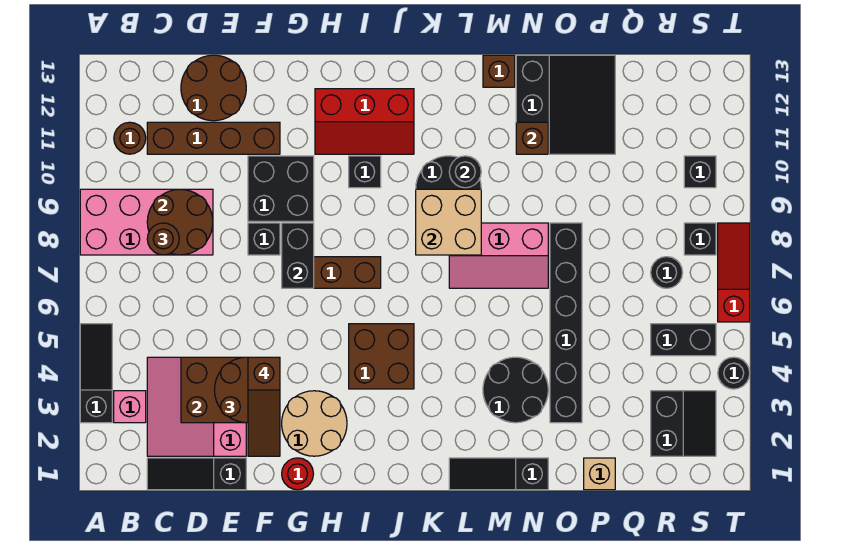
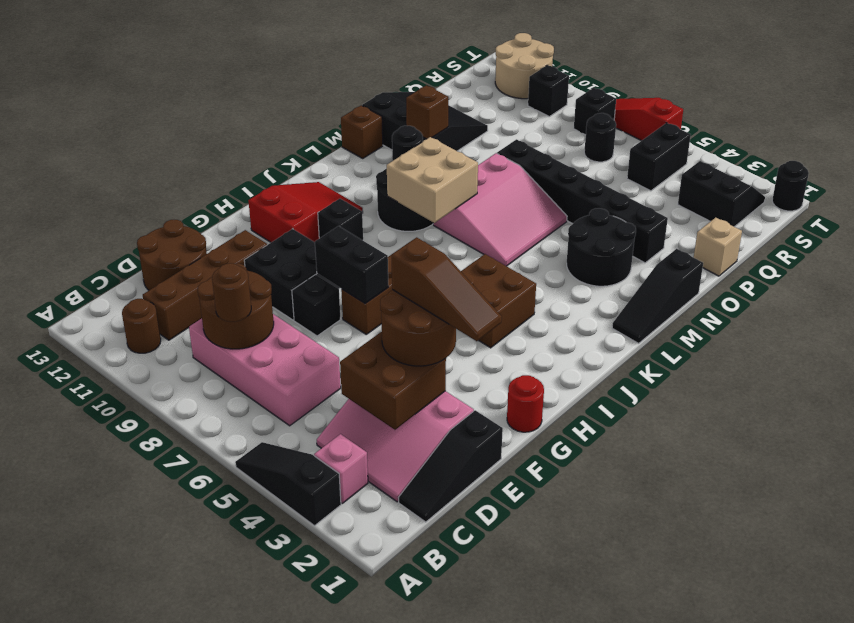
pink 2x4 brick [80,189,213,255] -> pink 2x4 brick turned to [189,314,341,426]
tan 2x2 round brick [282,391,347,456] -> tan 2x2 round brick moved to [495,33,554,99]
red 2x3 slope [315,89,414,154] -> red 2x3 slope turned to [248,182,363,242]
pink 2x3 slope [449,223,548,288] -> pink 3x3 slope [433,153,567,266]
black 1x1 round brick [718,357,750,389] -> black 1x1 round brick moved to [772,161,809,211]

